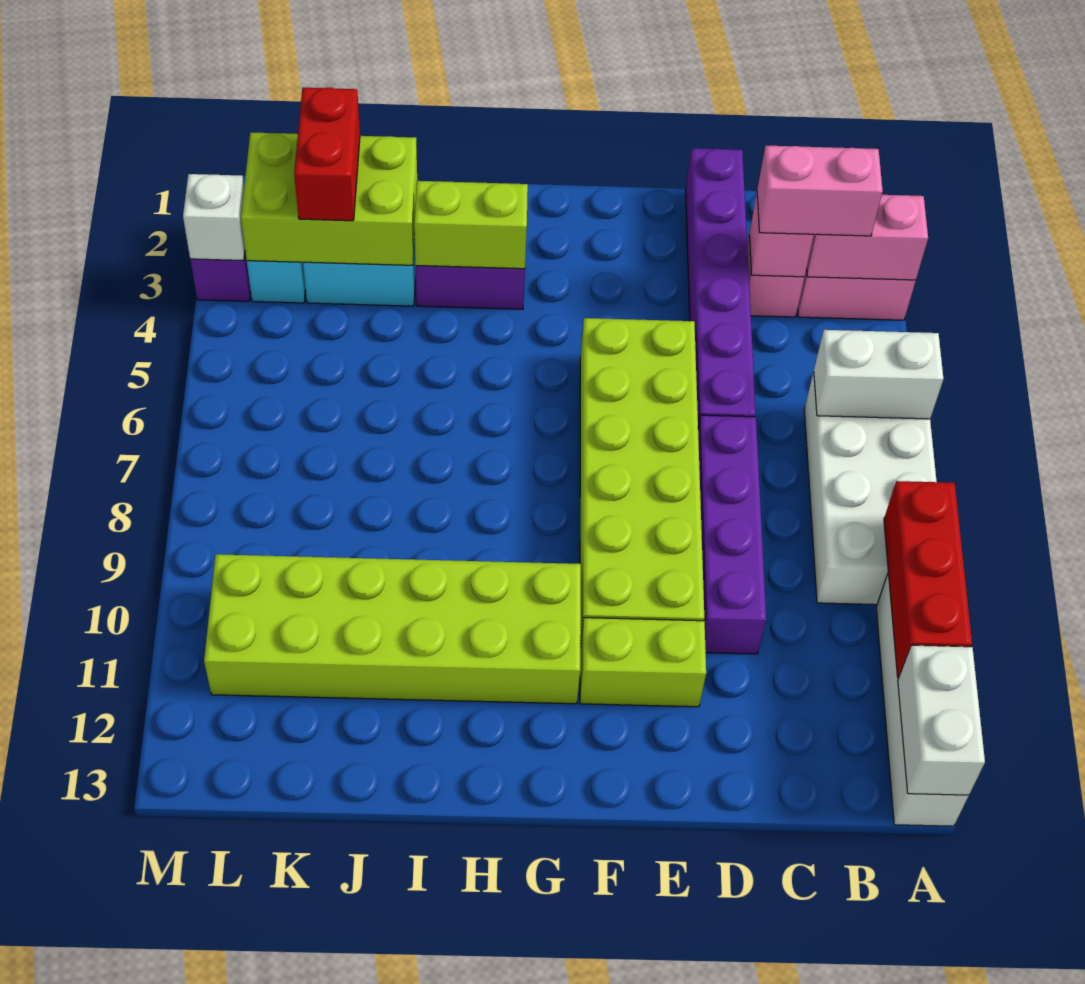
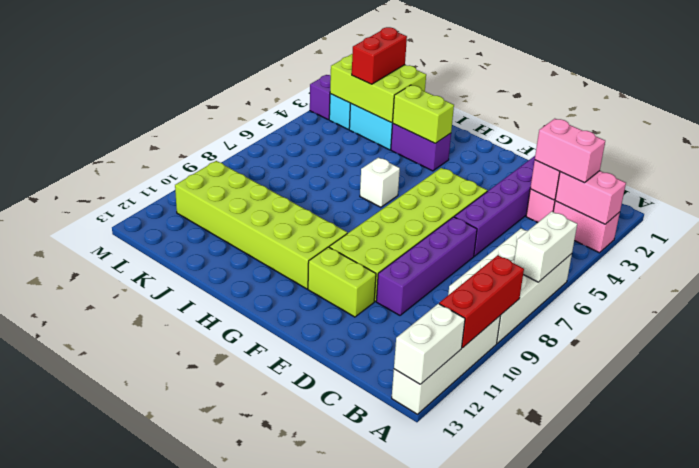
white 1x2 brick [814,330,943,419] -> white 1x2 brick turned to [514,212,577,282]
white 1x1 brick [183,174,245,261] -> white 1x1 brick moved to [360,158,400,207]

